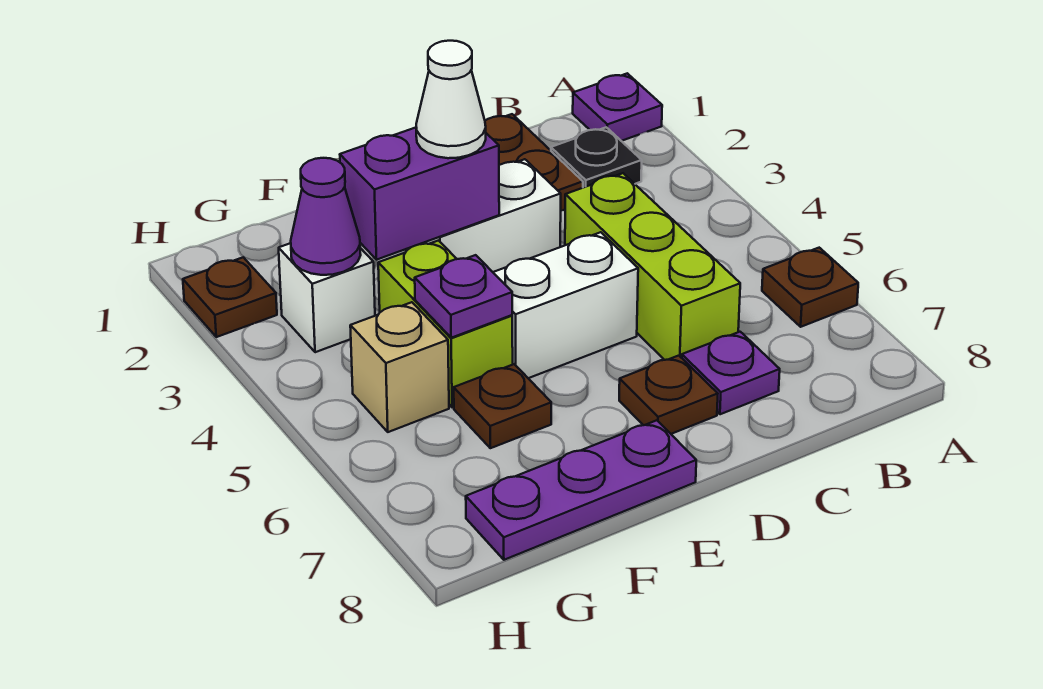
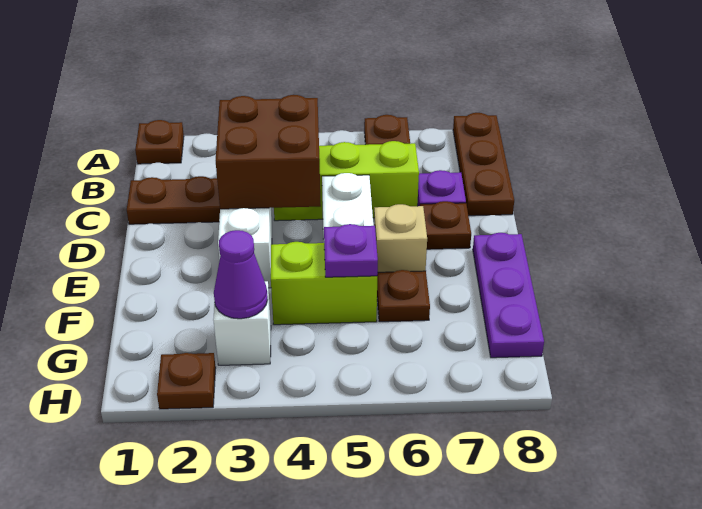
purple 1x1 plate [573,73,662,141] -> brown 1x1 plate [135,120,184,164]
none -> brown 1x3 plate [453,113,514,216]
black 1x1 plate [551,127,642,188] -> none
none -> brown 2x2 brick [216,95,321,209]
purple 1x2 brick [340,128,499,259] -> none
white 1x1 cone [416,41,486,158] -> none
tan 1x1 brick [350,302,449,432] -> tan 1x1 brick moved to [374,204,427,272]

